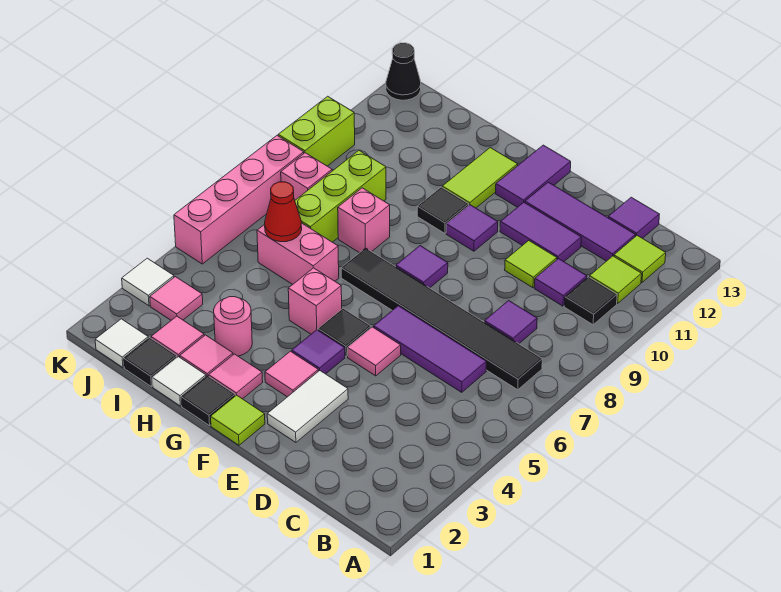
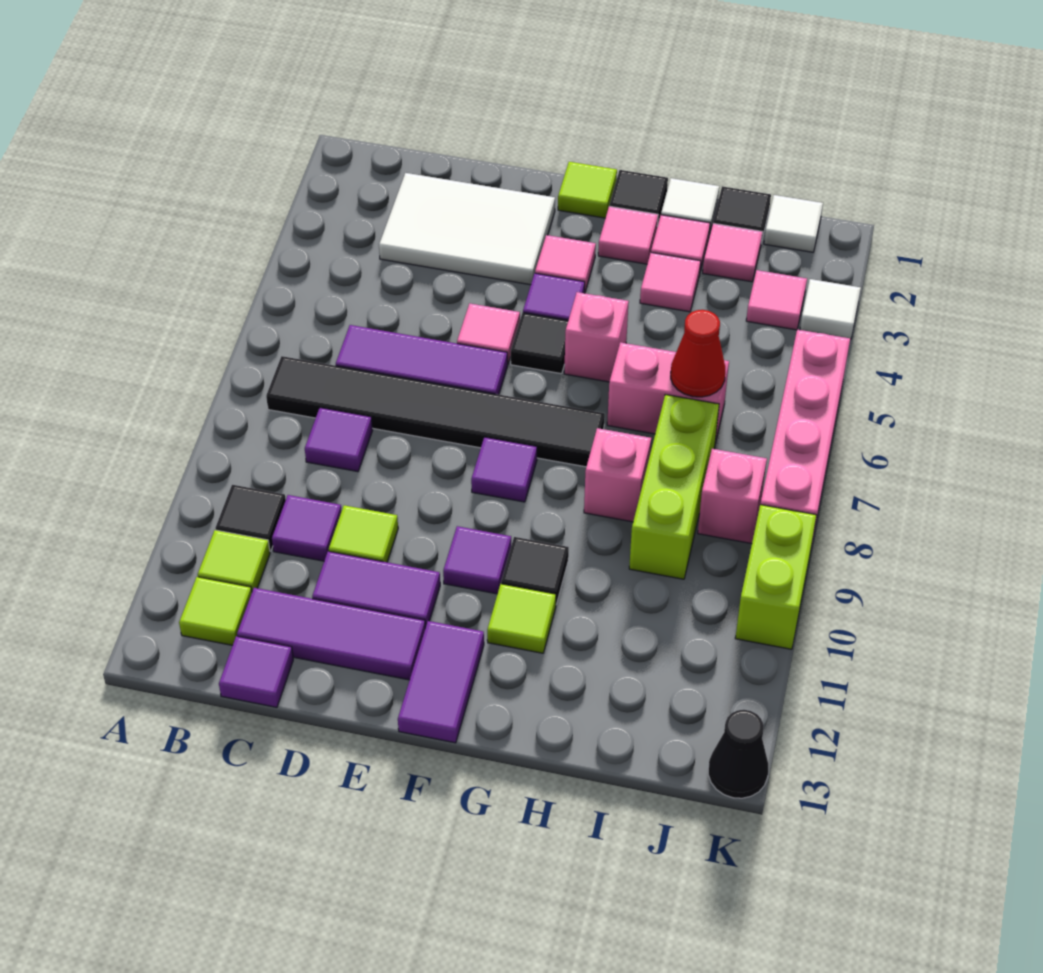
white 1x2 tile [267,371,348,442] -> white 2x3 tile [379,173,555,285]
lime 1x2 tile [442,148,518,208] -> lime 1x1 tile [487,584,556,653]
pink 1x1 round brick [214,297,252,356] -> pink 1x1 tile [640,253,701,312]

